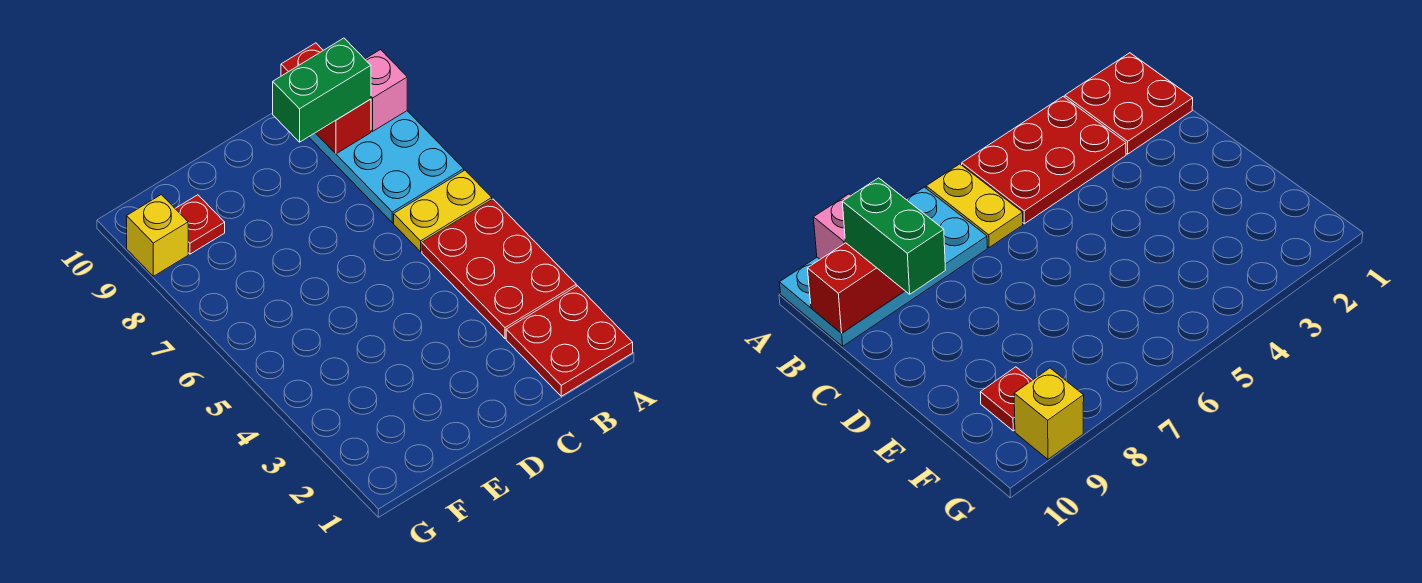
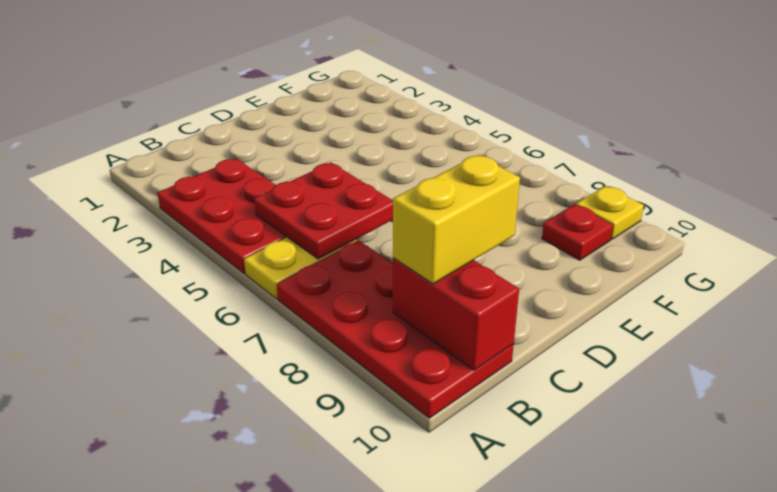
red 2x2 plate [506,286,633,396] -> red 2x2 plate moved to [254,163,393,259]
cyan 2x4 plate [309,111,464,223] -> red 2x4 plate [277,241,514,418]
pink 1x1 brick [365,50,407,131] -> none
green 1x2 brick [273,38,371,142] -> yellow 1x2 brick [393,155,520,284]
yellow 1x1 brick [127,195,188,276] -> yellow 1x1 plate [576,186,644,239]

